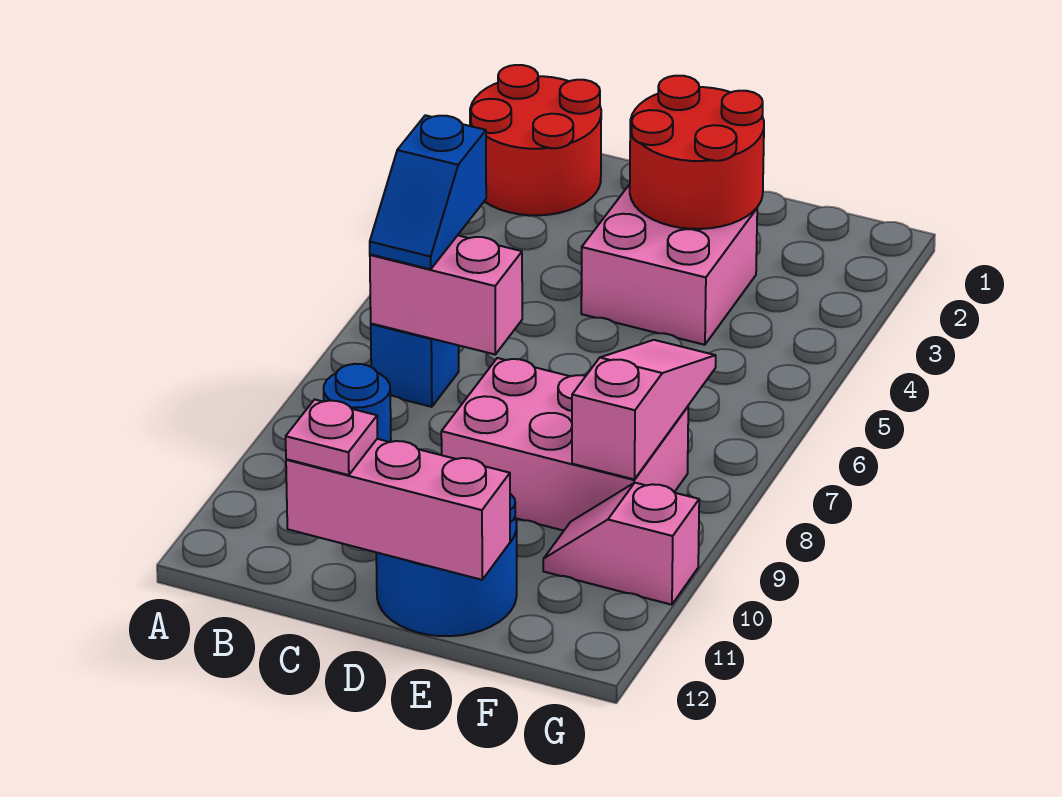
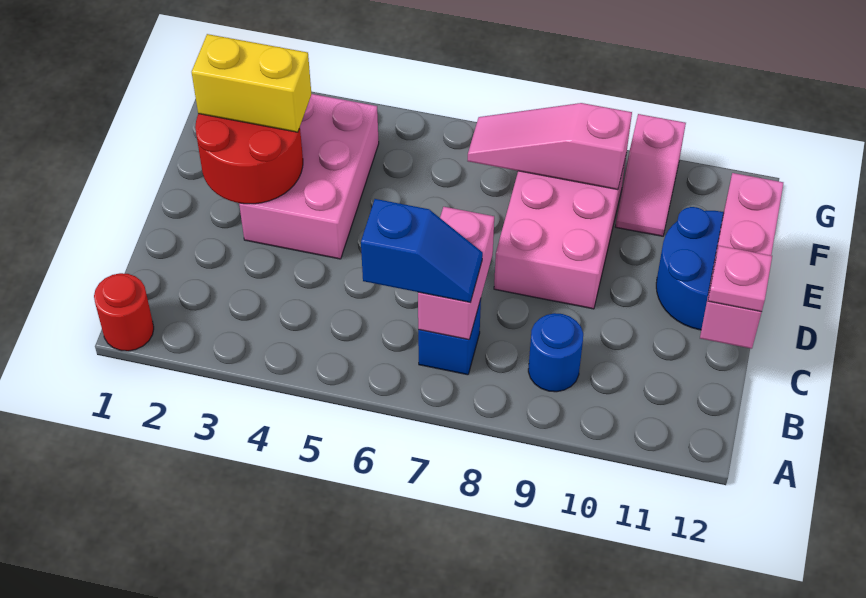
red 2x2 round brick [470,65,601,215] -> red 1x1 round brick [94,273,154,351]
pink 2x2 brick [581,184,757,345] -> pink 2x3 brick [239,94,379,259]
none -> yellow 1x2 brick [192,34,311,132]

